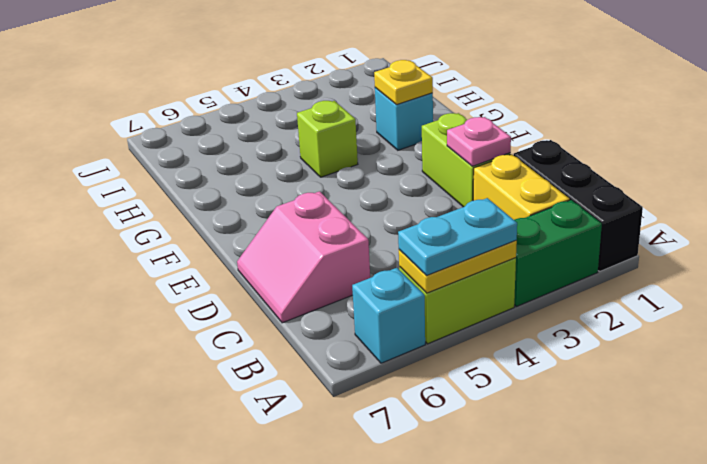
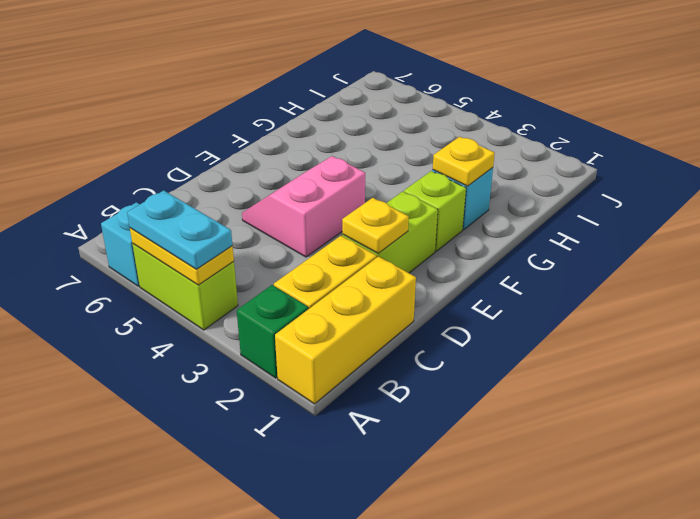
black 1x3 brick [514,140,643,271] -> yellow 1x3 brick [275,257,416,404]
green 1x2 brick [514,200,602,306] -> green 1x1 brick [237,285,308,378]
pink 2x2 slope [237,191,370,323] -> pink 2x2 slope moved to [242,156,365,257]
pink 1x1 plate [447,117,511,166] -> yellow 1x1 plate [342,198,409,254]
lime 1x1 brick [297,101,358,177] -> lime 1x1 brick moved to [404,171,466,251]

